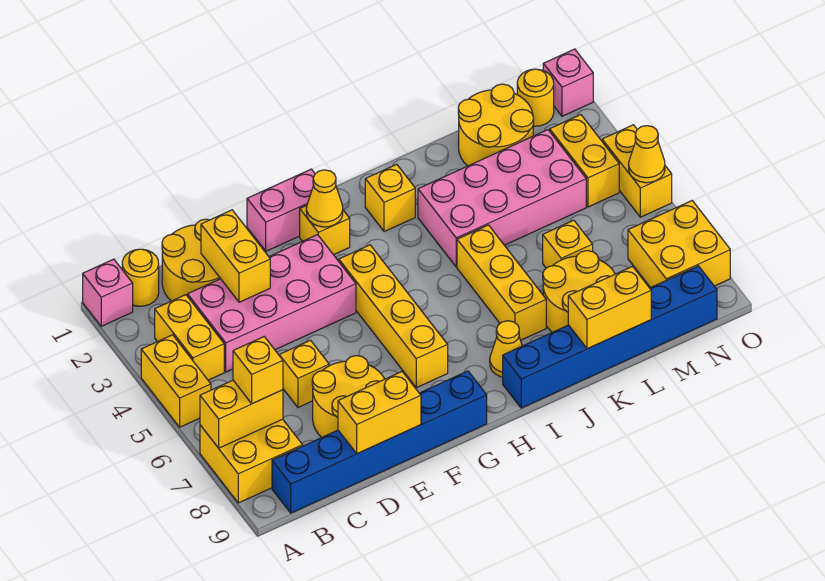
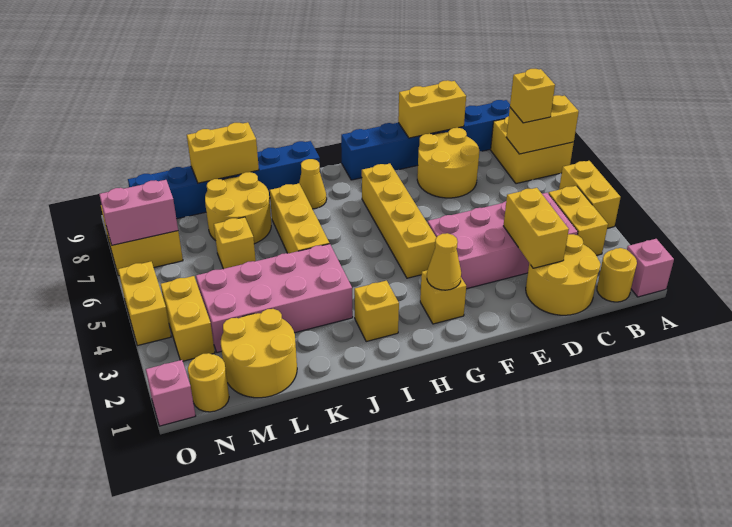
yellow 1x1 brick [279,340,329,407] -> none
pink 1x2 brick [247,169,315,251] -> pink 1x2 brick moved to [99,180,178,245]
yellow 1x1 cone [629,126,665,183] -> none

